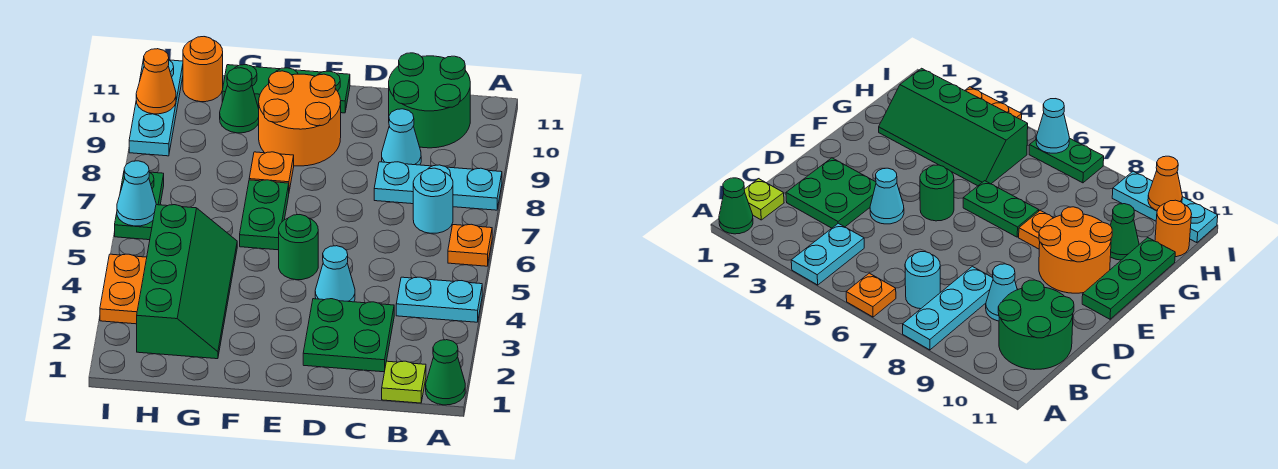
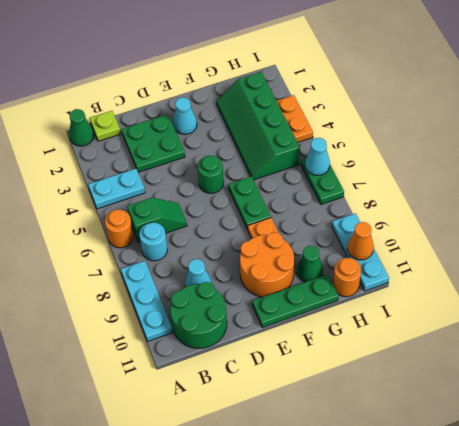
orange 1x1 plate [448,224,492,266] -> orange 1x1 round brick [105,210,134,248]
cyan 1x3 plate [374,162,502,210] -> cyan 1x3 plate turned to [121,261,173,341]
none -> green 1x2 slope [127,198,187,242]
cyan 1x1 cone [315,246,355,302] -> cyan 1x1 cone moved to [173,98,197,135]

